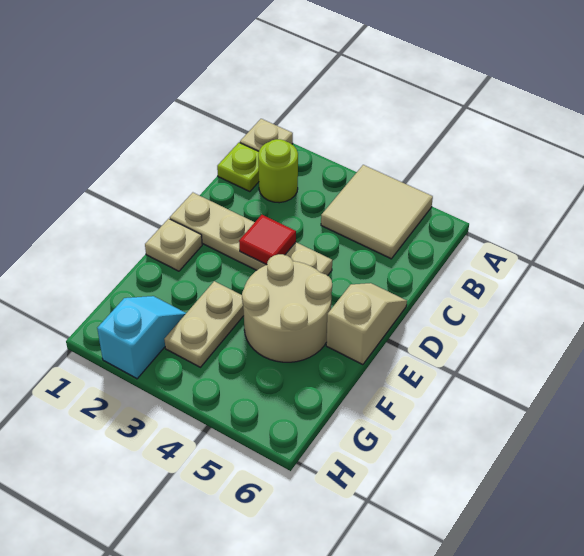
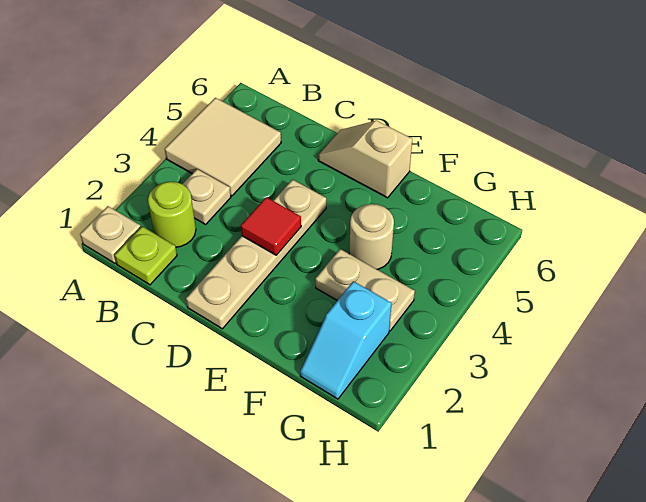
tan 1x1 plate [145,219,202,271] -> tan 1x1 plate moved to [183,169,231,224]
tan 2x2 round brick [242,254,332,362] -> tan 1x1 round brick [349,204,394,270]
cyan 1x2 slope [97,296,186,379] -> cyan 1x2 slope turned to [300,281,392,399]

